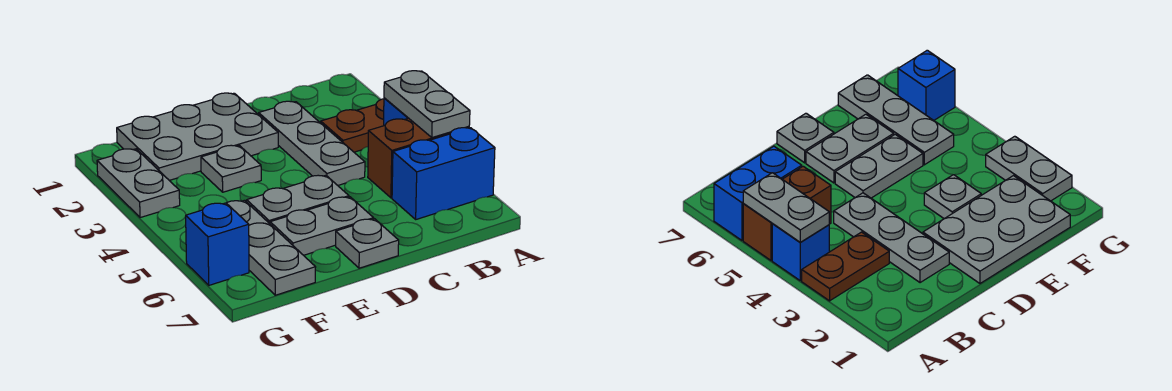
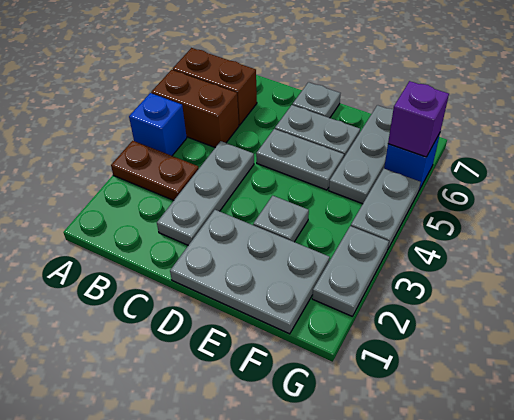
grey 1x2 plate [384,71,470,138] -> grey 1x2 plate moved to [351,169,420,250]
blue 1x2 brick [392,128,495,219] -> brown 1x2 brick [173,48,257,125]
none -> purple 1x1 brick [388,81,449,157]

